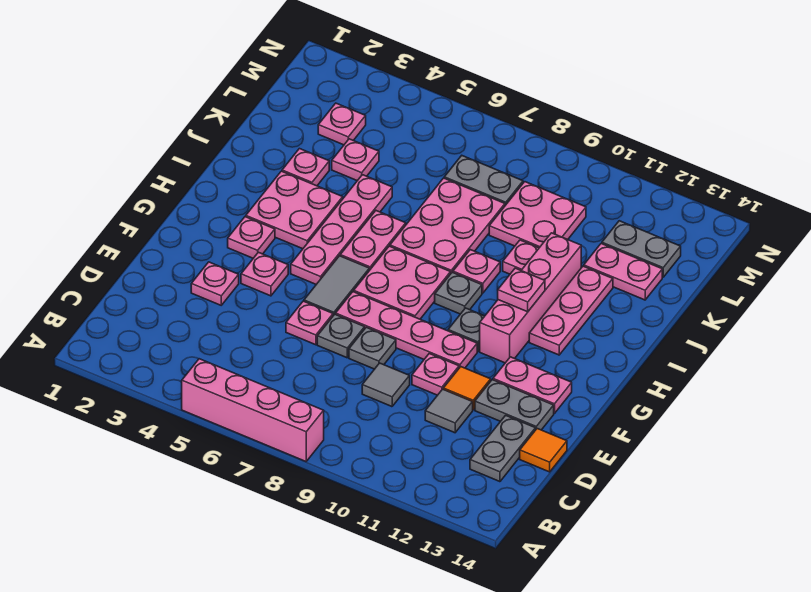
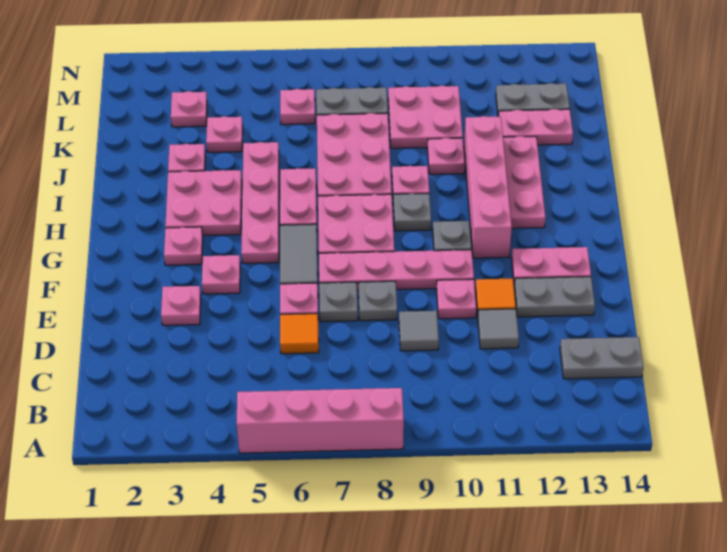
grey 1x2 plate [470,415,536,482] -> grey 1x2 plate turned to [560,337,643,379]
orange 1x1 tile [520,429,567,472] -> orange 1x1 tile moved to [280,314,319,354]
pink 1x1 plate [498,268,545,312] -> pink 1x1 plate moved to [280,89,315,125]

